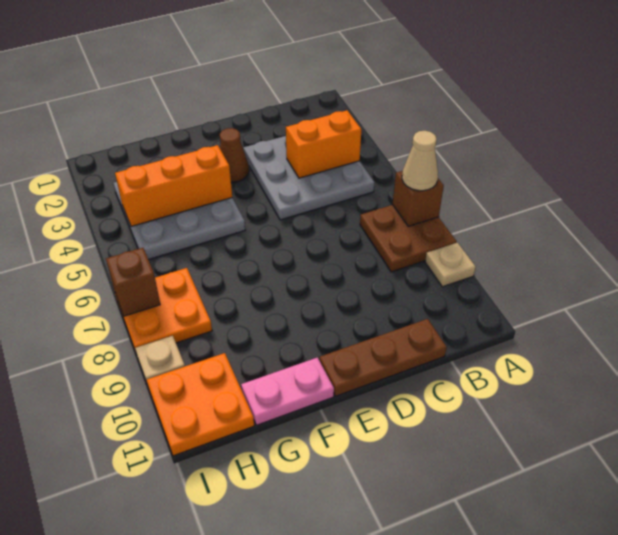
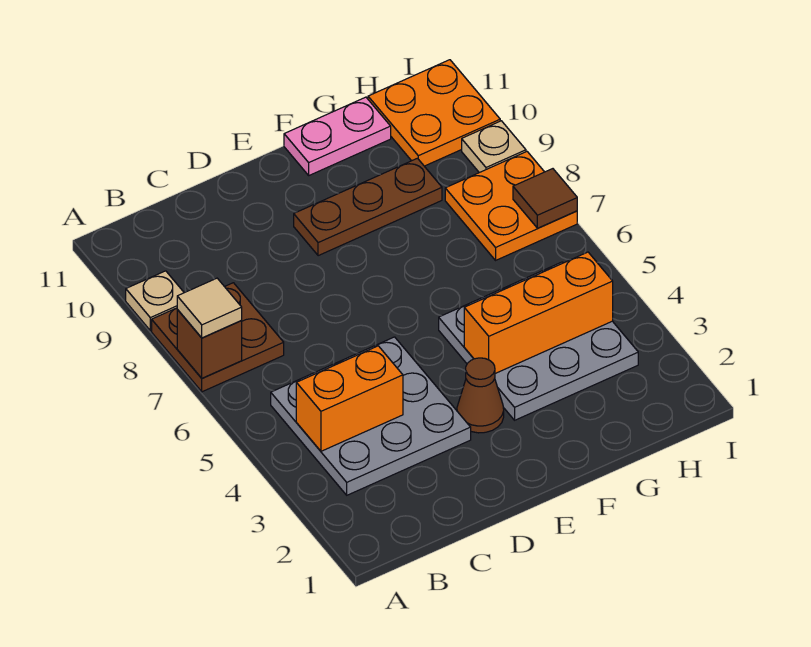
tan 1x1 cone [402,131,438,191] -> tan 1x1 tile [177,278,242,338]
brown 1x3 plate [319,319,447,396] -> brown 1x3 plate moved to [294,158,442,256]
brown 1x1 brick [106,248,160,316] -> brown 1x1 tile [513,169,577,228]

